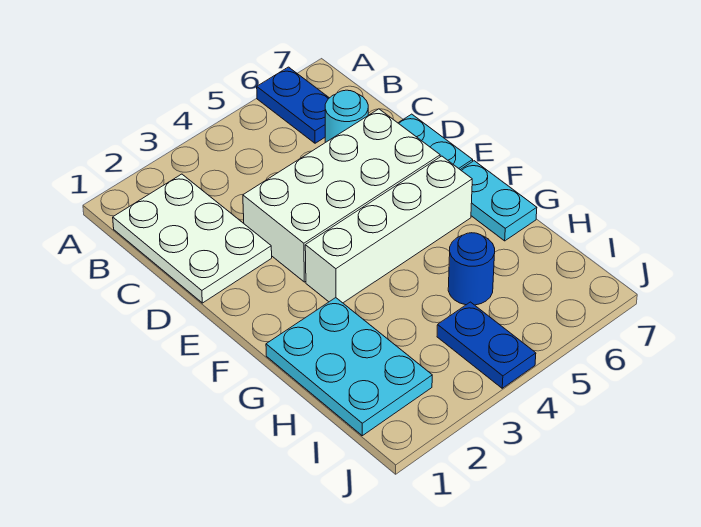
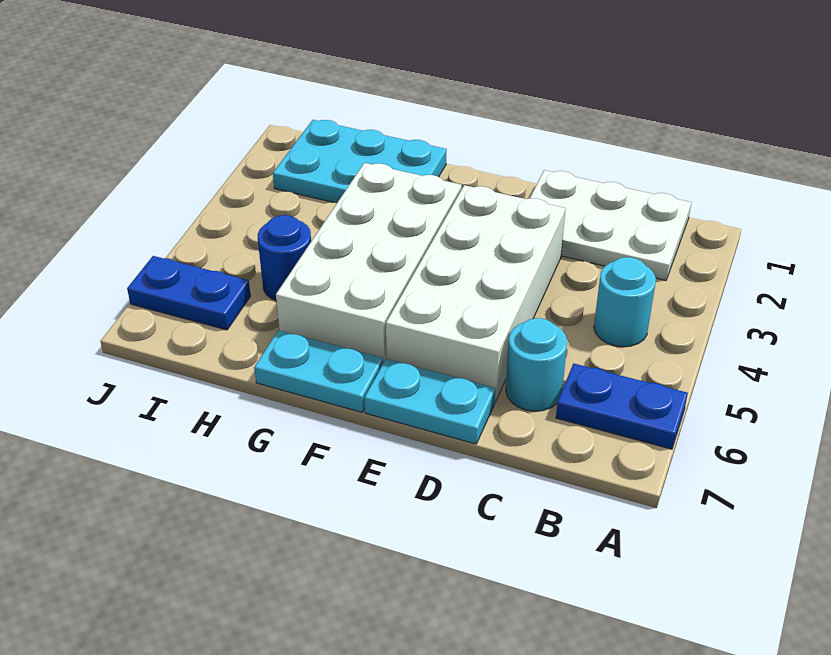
none -> cyan 1x1 round brick [594,257,656,347]
white 1x4 brick [305,156,472,303] -> white 2x4 brick [276,163,462,363]
blue 1x2 plate [437,302,536,388] -> blue 1x2 plate moved to [127,256,251,330]

